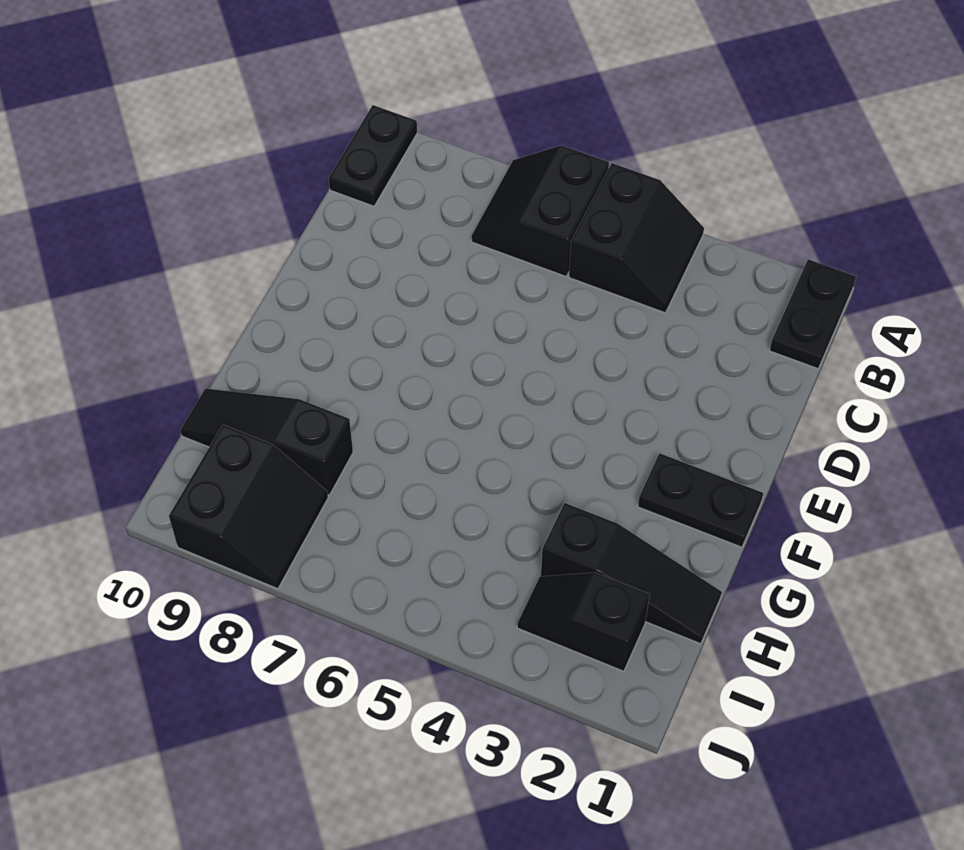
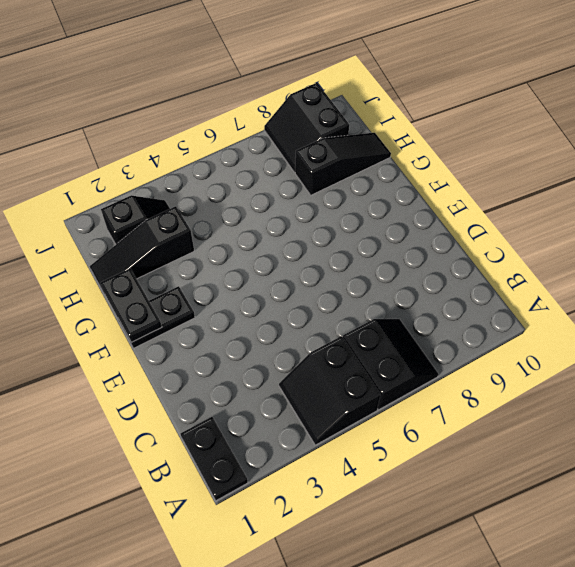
black 1x2 plate [329,105,417,206] -> black 1x2 plate moved to [100,268,162,342]

